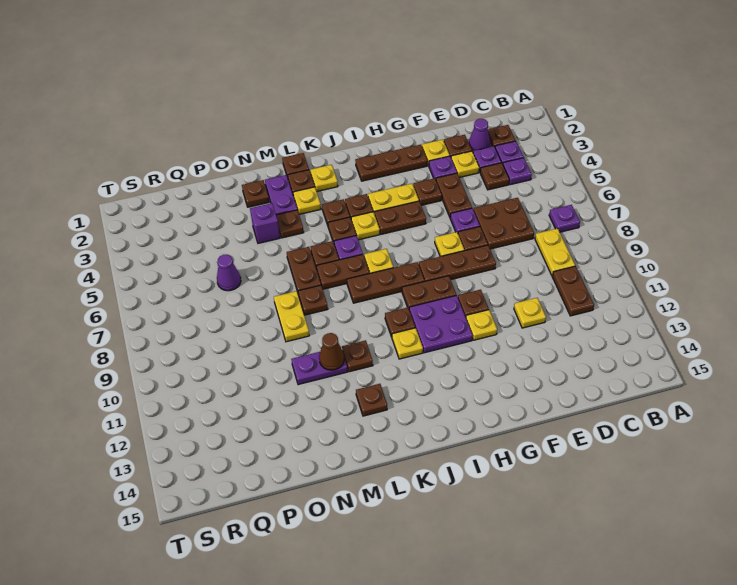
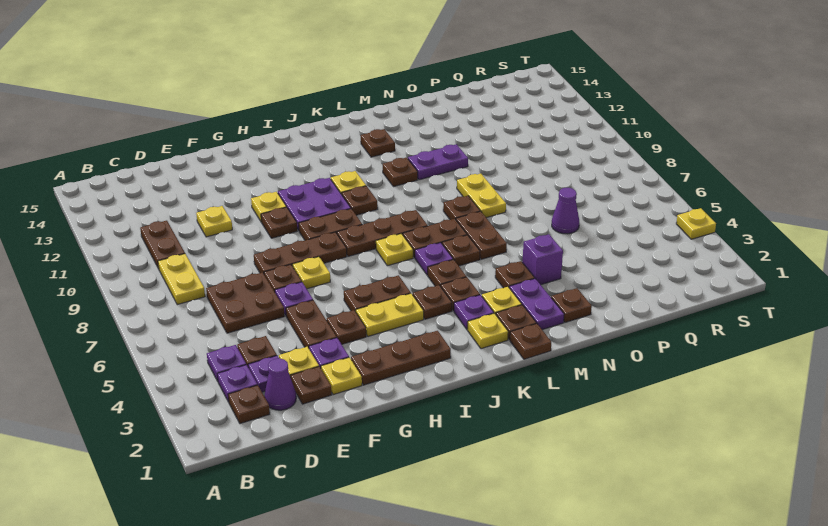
purple 1x1 plate [549,205,580,232] -> purple 1x1 plate moved to [454,295,494,329]
yellow 1x1 plate [351,212,380,240] -> yellow 1x1 plate moved to [676,208,716,239]
brown 1x1 cone [319,333,344,370] -> none

